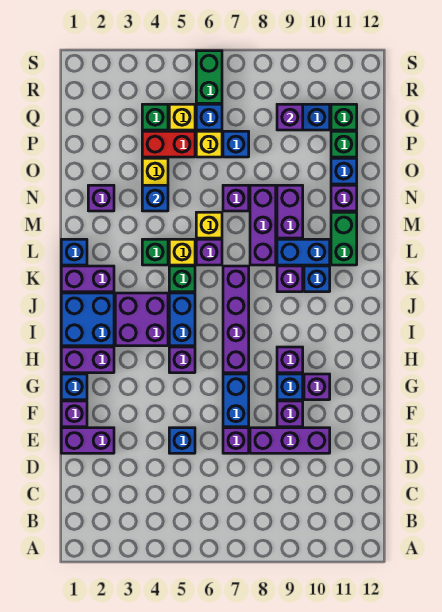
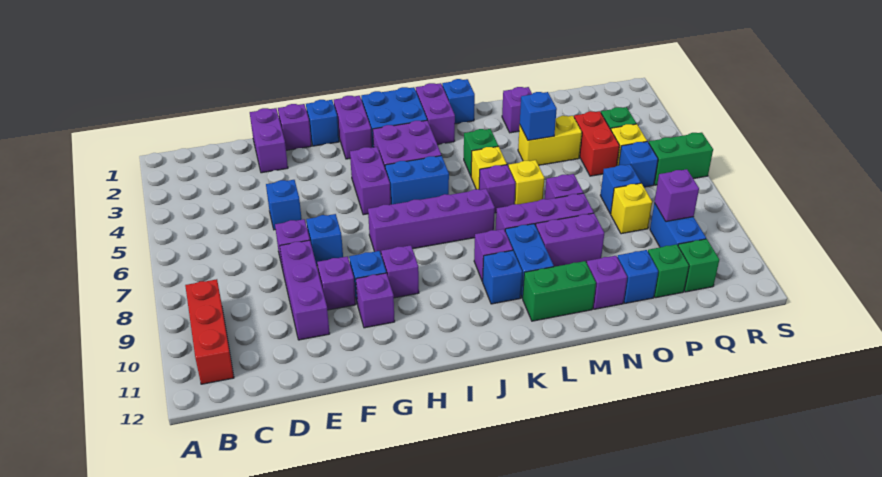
none -> red 1x3 brick [185,279,234,384]
blue 1x2 brick [223,374,249,427] -> blue 1x1 brick [306,214,343,265]
purple 1x1 brick [169,347,195,373] -> purple 1x2 brick [350,147,391,215]
green 1x1 brick [169,266,195,292] -> none
yellow 1x1 brick [196,131,222,157] -> yellow 1x1 brick moved to [611,183,652,234]

